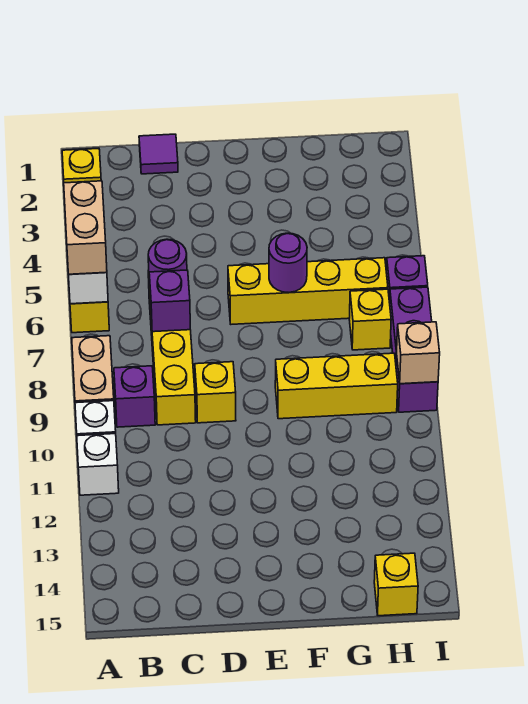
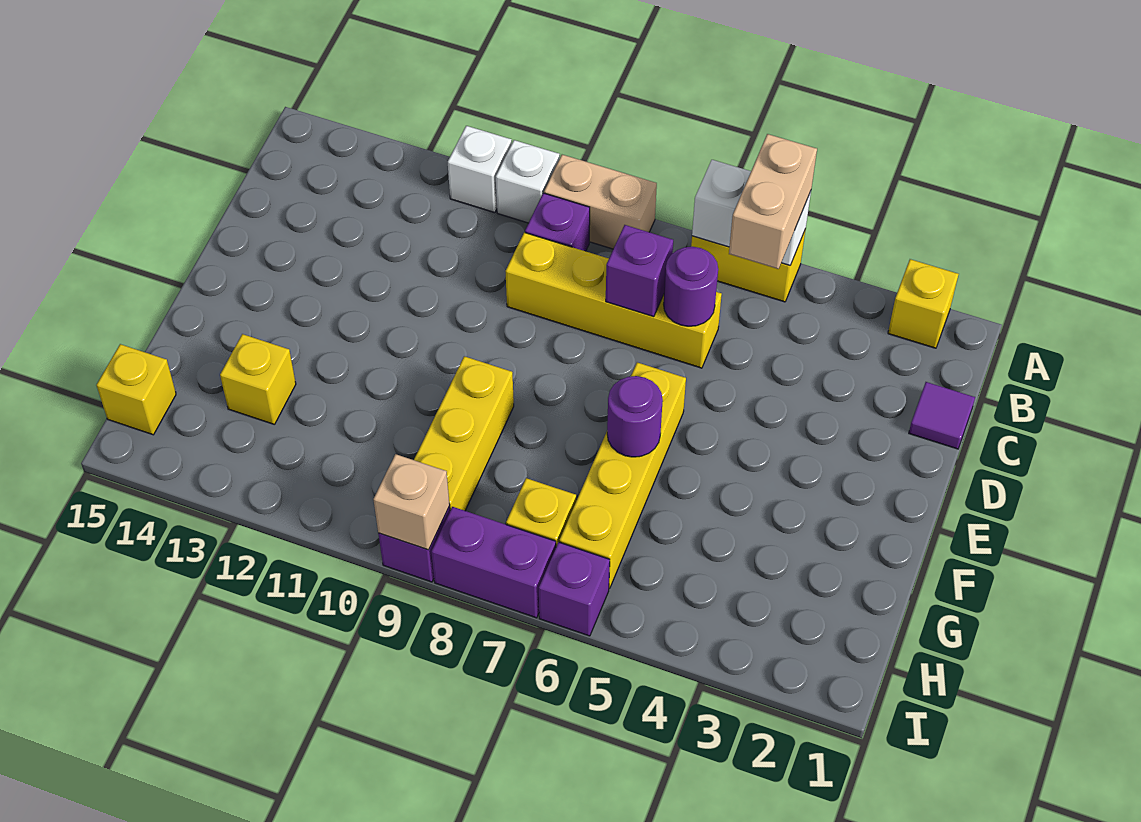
tan 1x2 brick [64,181,107,274] -> tan 1x2 brick turned to [729,134,817,269]
yellow 1x1 brick [195,362,236,423] -> yellow 1x1 brick moved to [220,334,296,425]

